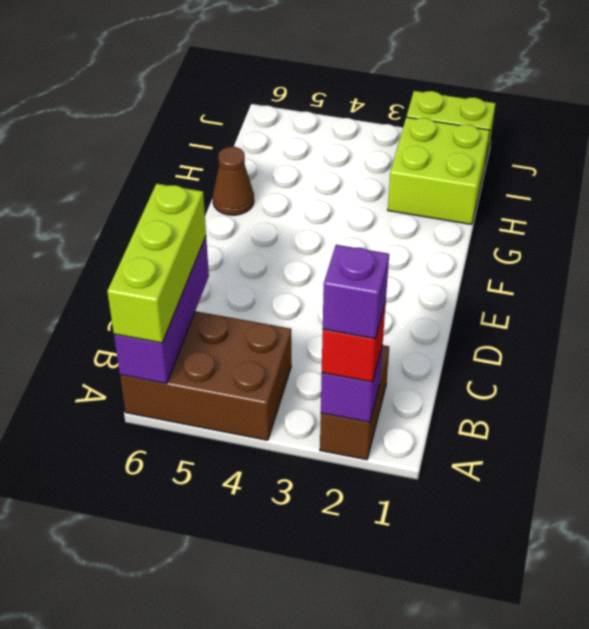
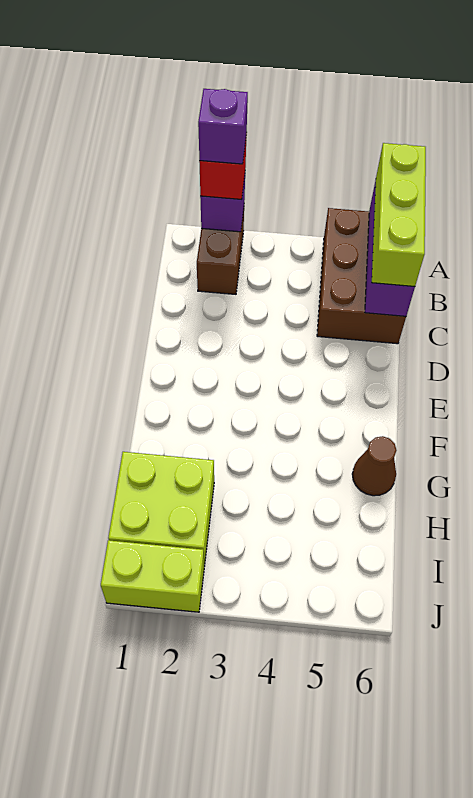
brown 2x3 brick [120,311,291,440] -> brown 2x3 brick turned to [317,208,406,344]

